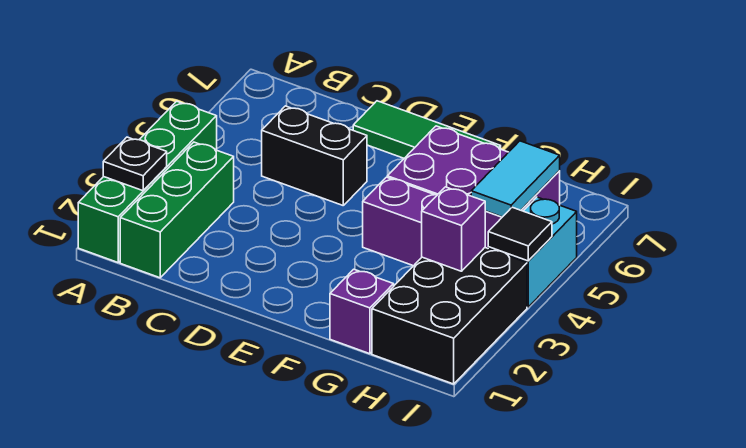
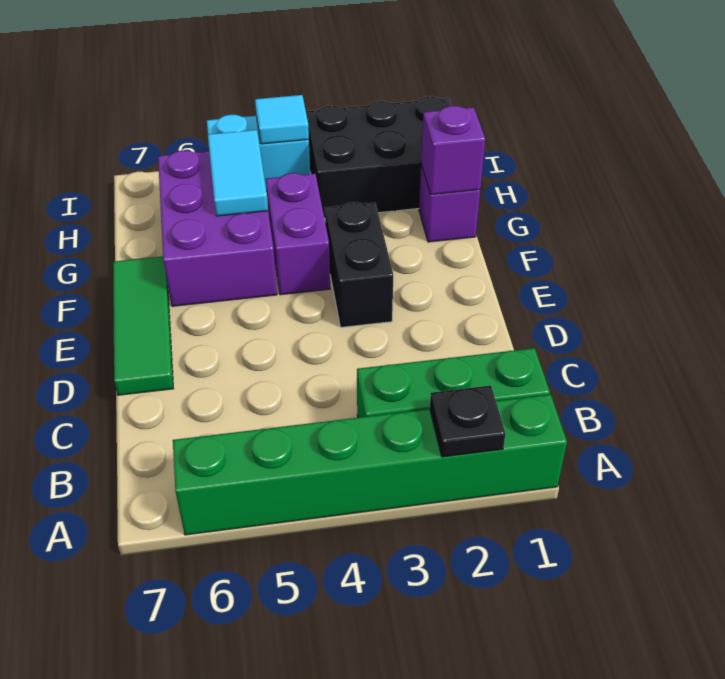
green 1x4 brick [78,101,217,262] -> green 1x6 brick [173,394,567,535]
black 1x2 brick [262,106,367,205] -> black 1x2 brick moved to [325,202,393,327]
purple 1x1 brick [422,187,485,271] -> purple 1x1 brick moved to [421,106,485,195]
cyan 1x2 tile [471,141,560,217] -> cyan 1x2 tile turned to [208,130,268,216]
black 1x1 tile [488,207,552,261] -> cyan 1x1 tile [255,95,309,144]

